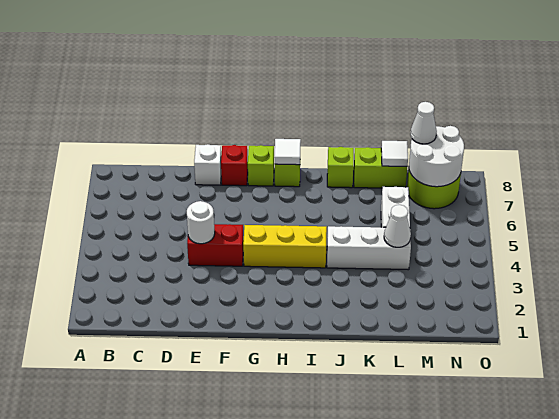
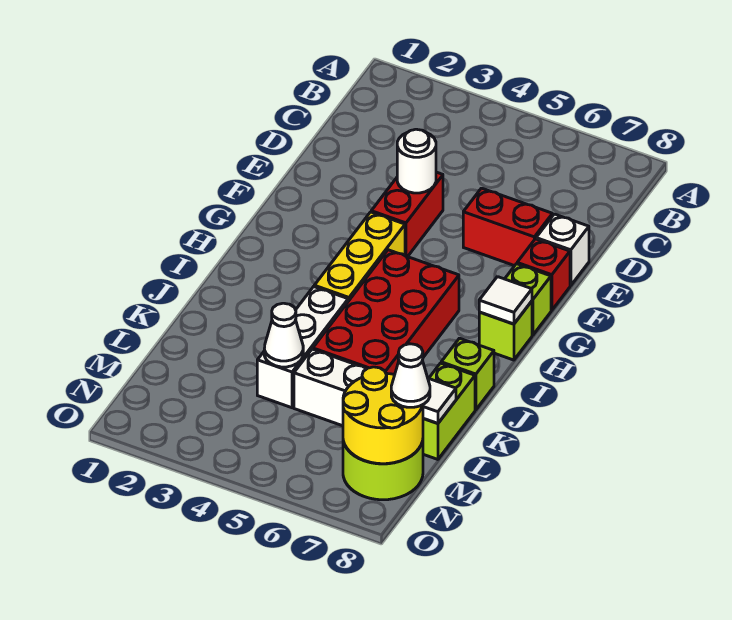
none -> red 1x2 brick [463,188,552,266]
none -> red 2x4 brick [313,250,459,374]
white 2x2 round brick [409,126,464,187] -> yellow 2x2 round brick [343,367,423,464]

